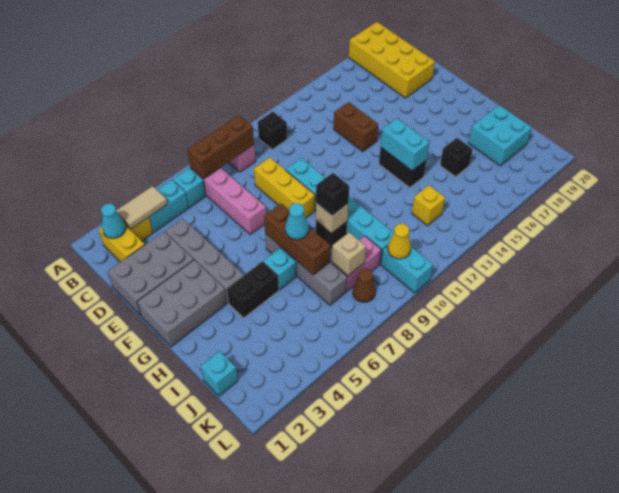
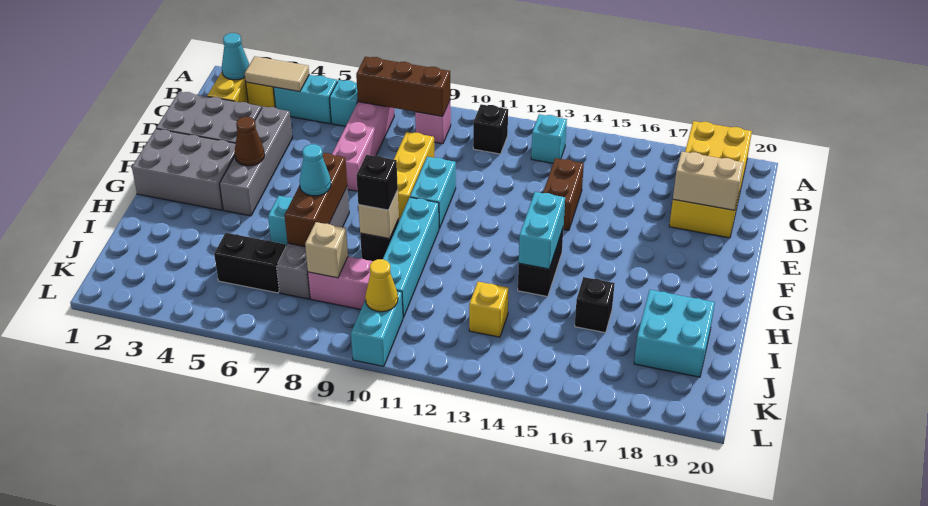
none -> tan 1x2 brick [673,152,744,211]
black 1x2 brick [227,261,279,318] -> black 1x2 brick moved to [214,233,286,293]
cyan 1x1 brick [201,351,238,396] -> cyan 1x1 brick moved to [531,114,567,163]
brown 1x1 cone [353,268,376,302] -> brown 1x1 cone moved to [235,117,265,166]

